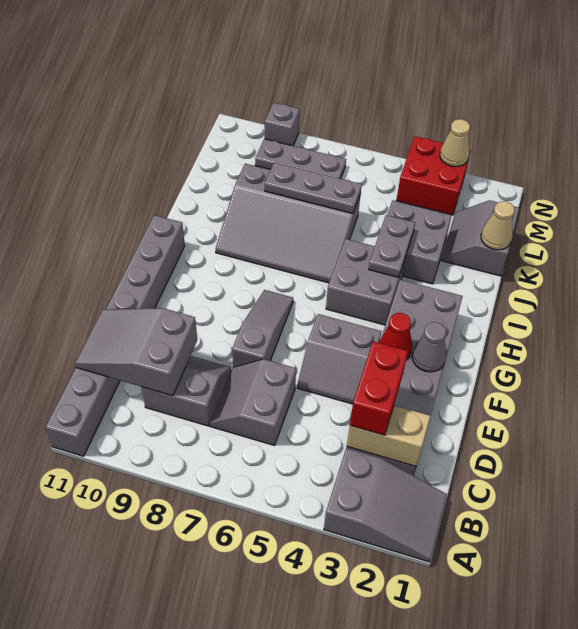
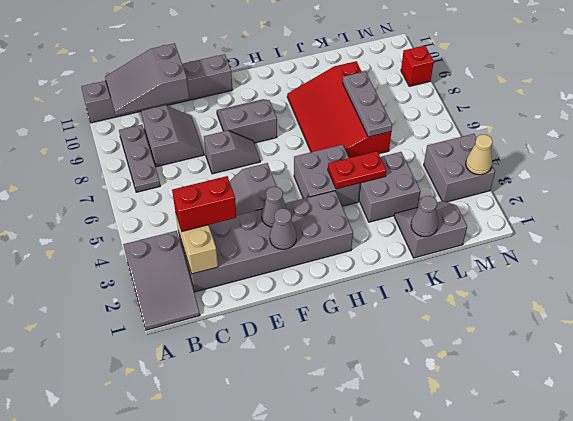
grey 1x8 brick [45,215,185,456] -> grey 1x6 brick [81,54,232,123]
grey 2x2 slope [210,359,296,445] -> grey 2x2 slope moved to [217,99,277,143]
grey 2x3 slope [75,308,197,396] -> grey 2x3 slope turned to [105,43,189,115]
grey 1x3 slope [232,290,293,367] -> grey 1x2 slope [204,130,260,174]
red 1x1 cone [380,313,412,359] -> grey 1x1 cone [262,187,287,227]
grey 1x2 plate [369,215,415,278] -> red 1x2 plate [328,151,386,189]
grey 3x4 slope [216,164,361,283] -> red 3x4 slope [287,61,391,158]
tan 1x1 cone [481,201,515,250] -> grey 1x1 cone [411,196,438,237]
red 2x2 brick [396,136,471,215] -> grey 2x2 brick [424,134,495,202]
grey 1x3 plate [255,139,346,179] -> grey 1x3 plate moved to [119,125,160,192]
grey 1x1 brick [265,103,300,146] -> red 1x1 brick [401,46,434,86]

